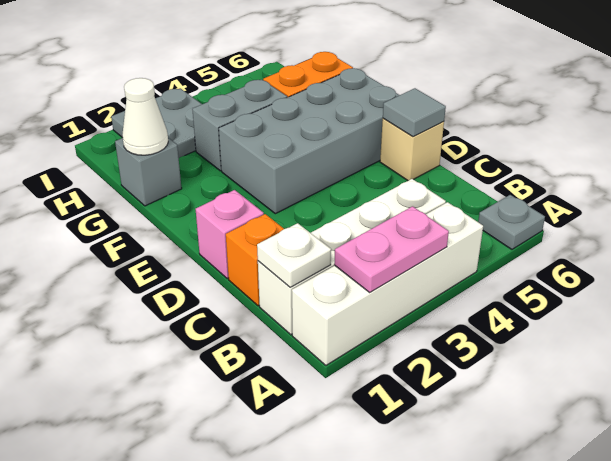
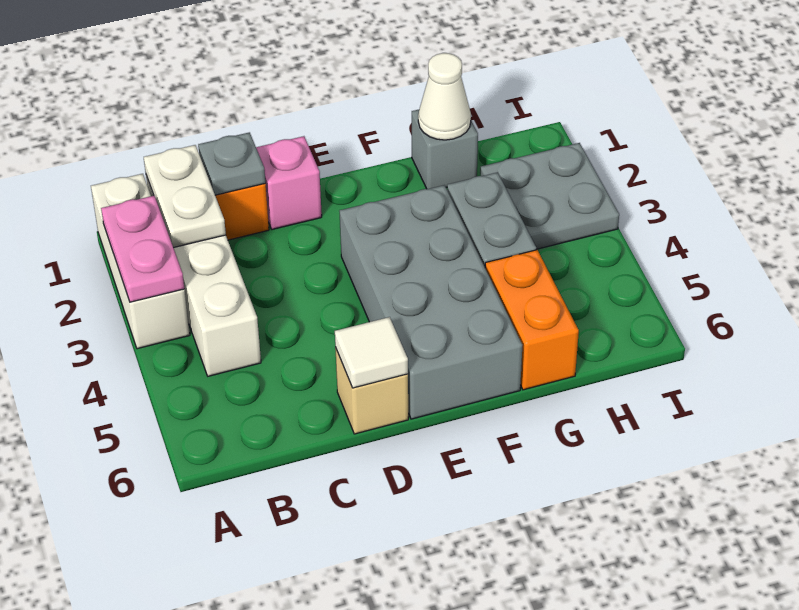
white 1x4 brick [292,202,483,365] -> white 1x3 brick [91,174,190,349]
grey 1x1 plate [478,195,545,249] -> grey 1x1 plate moved to [198,132,265,195]
white 1x1 plate [257,223,331,287] -> white 1x2 plate [144,145,226,248]
grey 1x1 tile [383,88,446,137] -> white 1x1 tile [335,317,408,388]

